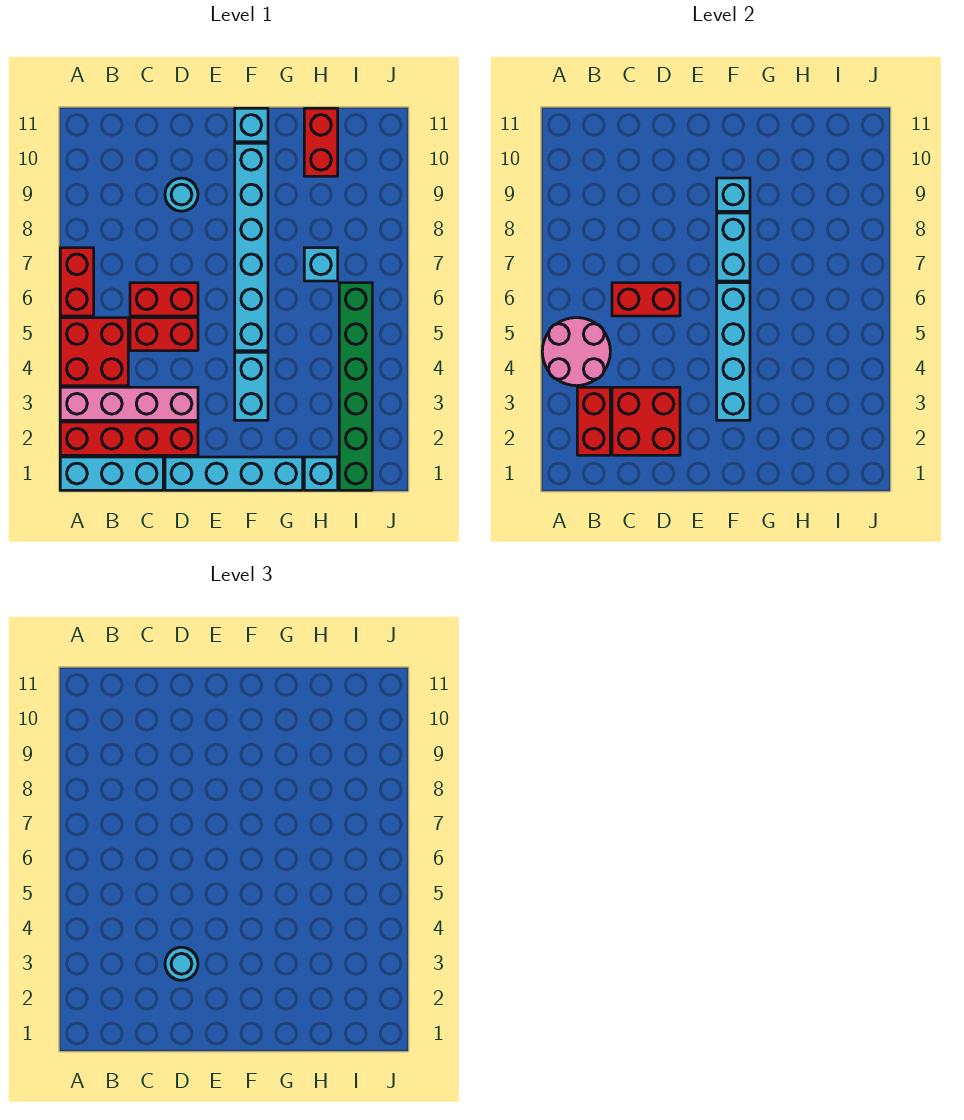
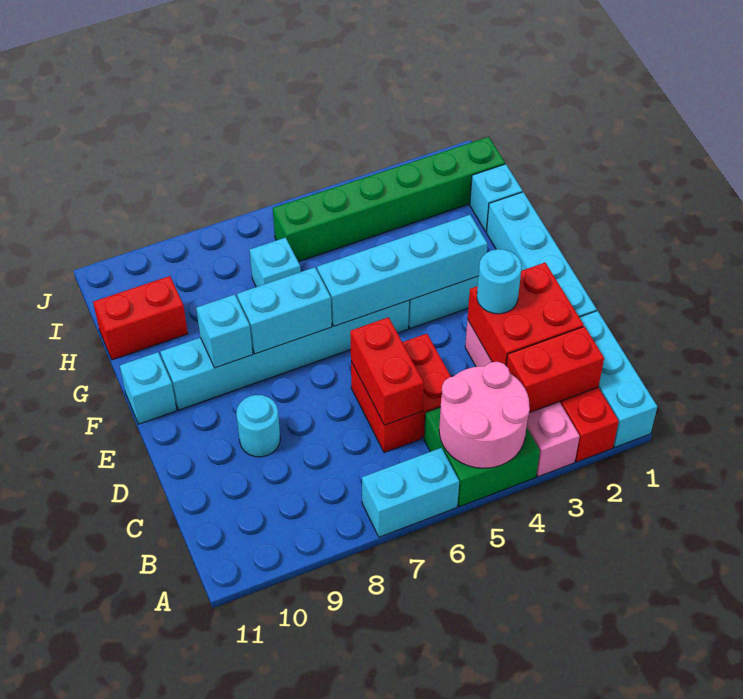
red 2x2 brick [60,318,128,386] -> green 2x2 brick [424,407,540,507]
red 1x2 brick [60,248,94,316] -> cyan 1x2 brick [362,448,459,537]

